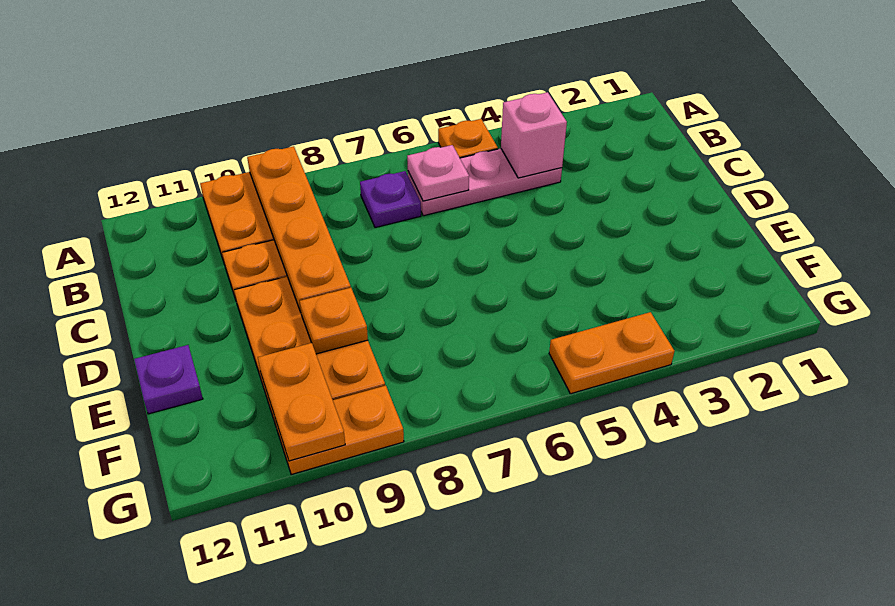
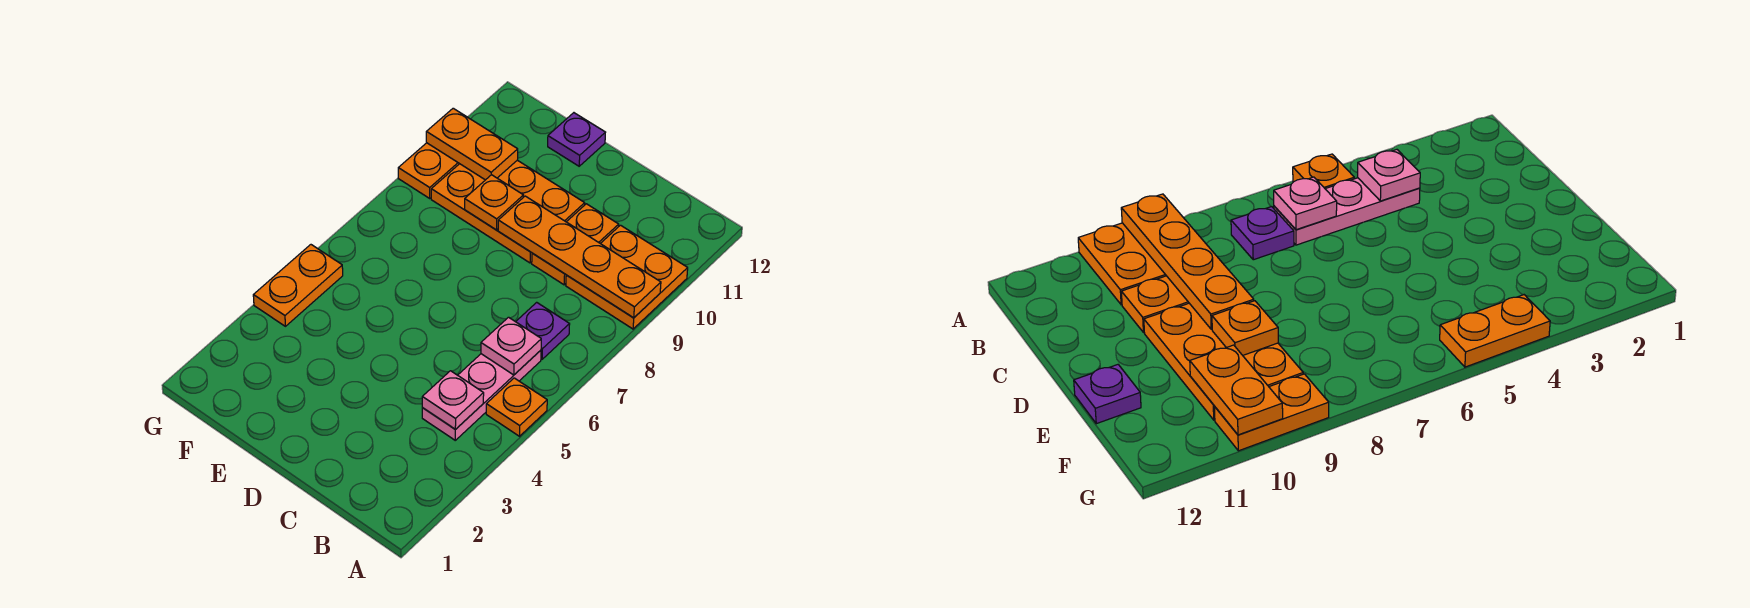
pink 1x1 brick [501,92,567,178] -> pink 1x1 plate [422,371,484,429]

